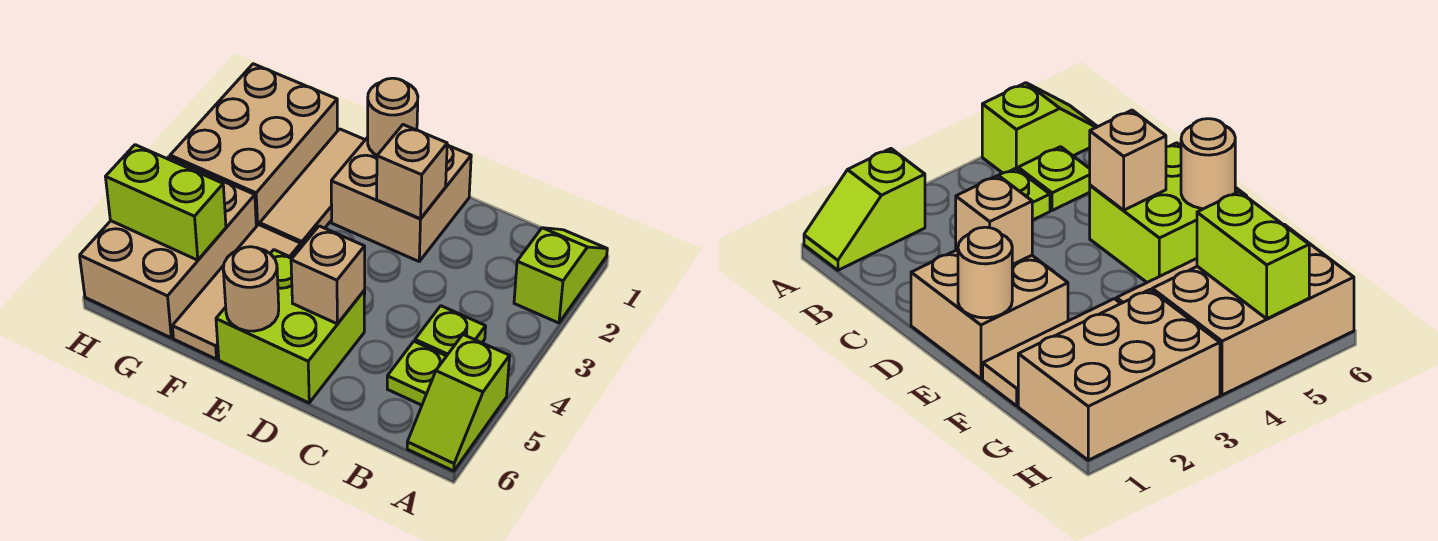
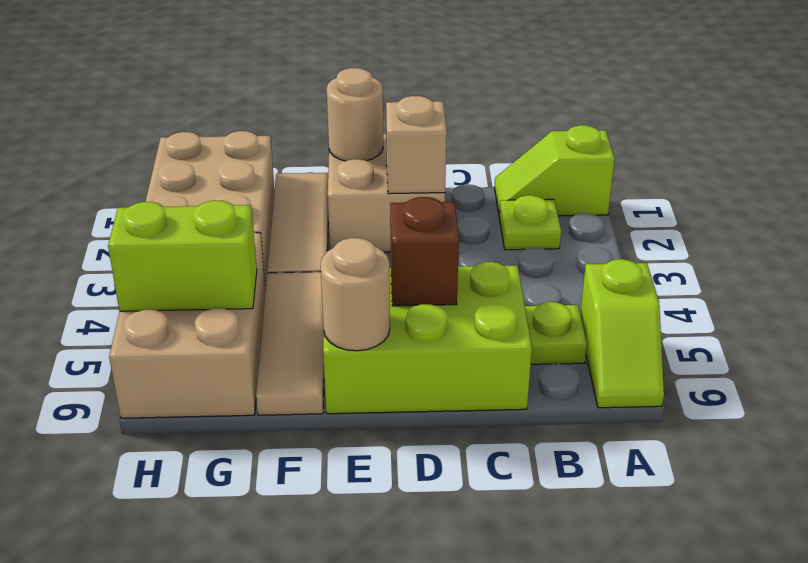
lime 1x2 slope [514,228,607,323] -> lime 1x2 slope turned to [494,125,615,217]
lime 1x1 plate [415,306,486,356] -> lime 1x1 plate moved to [499,195,561,250]
lime 2x2 brick [216,250,365,403] -> lime 2x3 brick [323,262,532,414]
tan 1x1 brick [291,226,365,324] -> brown 1x1 brick [390,197,459,306]

